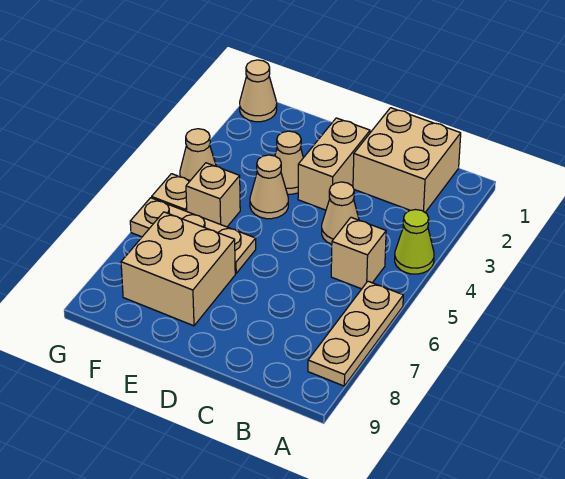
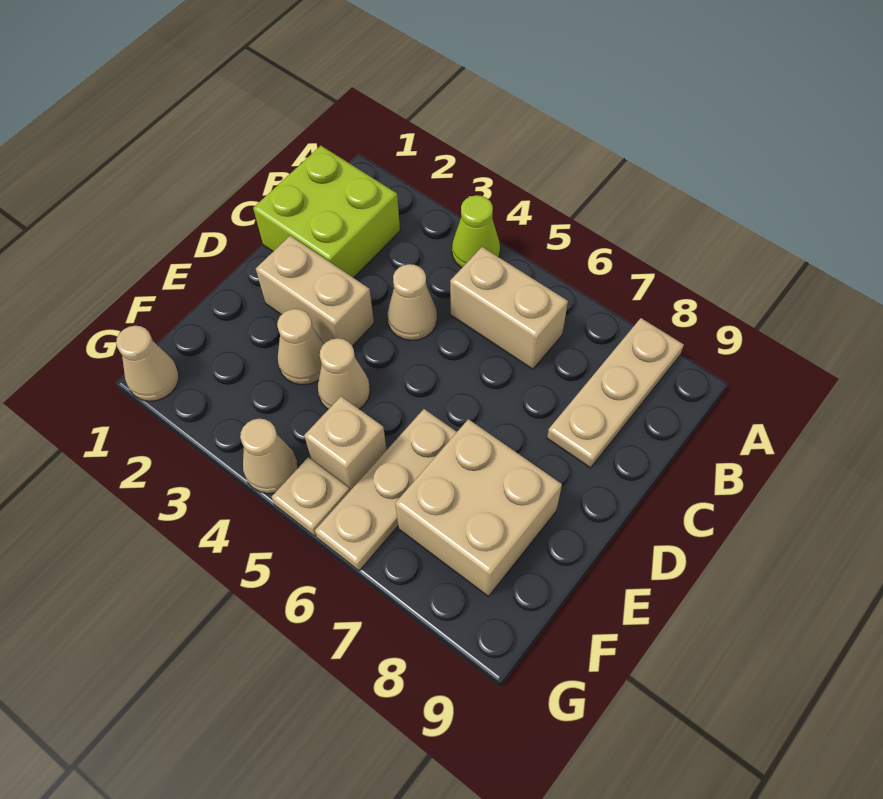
tan 1x3 plate [308,281,403,386] -> tan 1x3 plate turned to [547,318,684,468]
tan 2x2 brick [353,108,461,212] -> lime 2x2 brick [253,146,400,278]
tan 1x1 brick [331,217,386,289] -> tan 1x2 brick [450,247,568,369]

